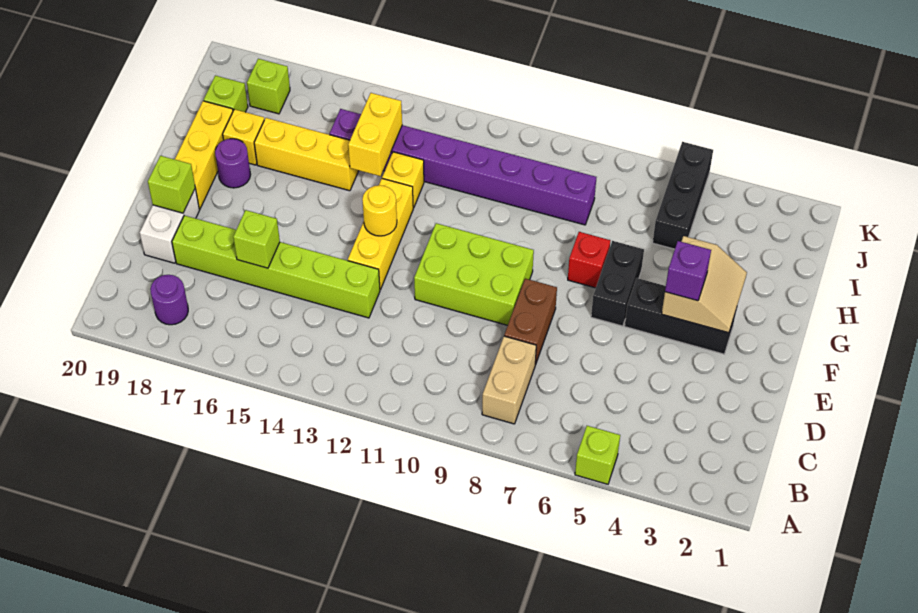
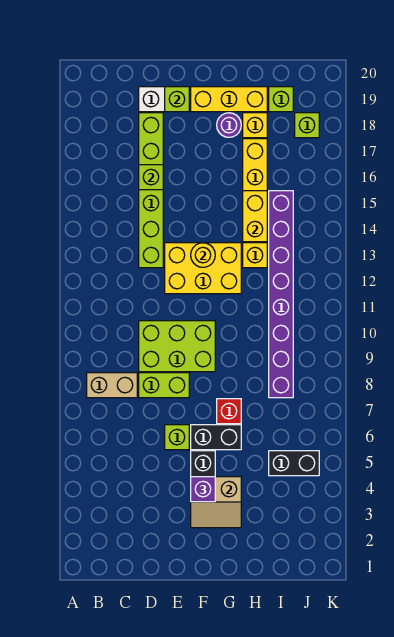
lime 1x1 brick [575,426,620,484] -> lime 1x1 brick moved to [165,425,189,450]
purple 1x1 round brick [150,275,188,325] -> none
brown 1x2 brick [504,279,557,365] -> lime 1x2 brick [139,373,189,398]
lime 2x3 brick [414,223,534,325] -> lime 2x3 brick turned to [139,321,215,372]
yellow 1x3 brick [348,179,413,290] -> yellow 2x3 brick [165,243,241,294]
yellow 1x2 brick [348,93,402,176] -> yellow 1x2 brick turned to [243,191,267,242]
black 1x3 brick [653,142,713,249] -> black 1x2 brick [269,451,319,476]

